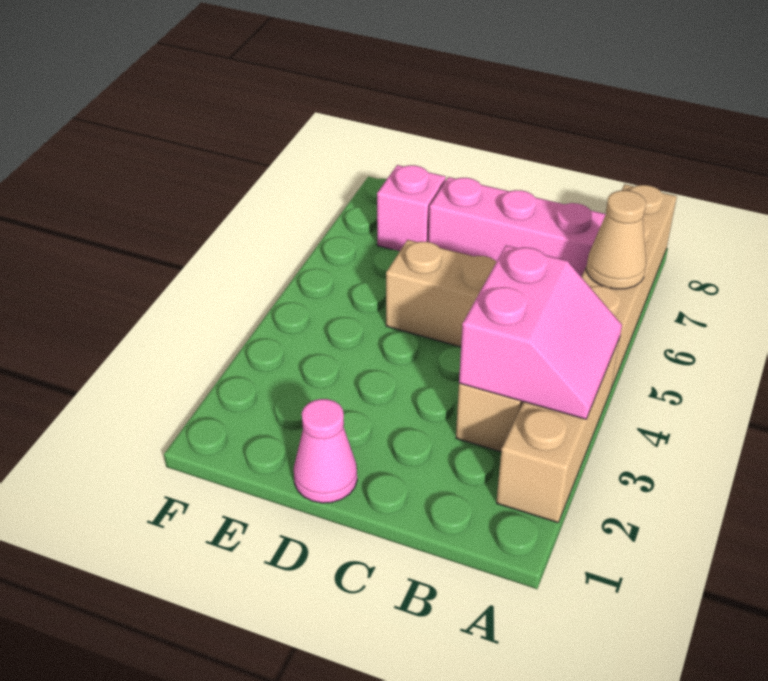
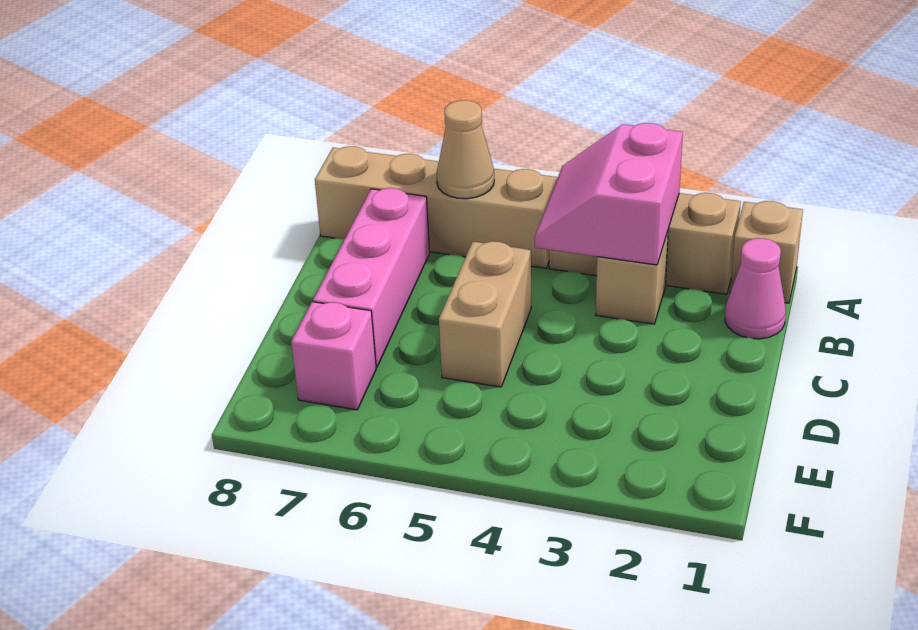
none -> tan 1x1 brick [730,201,803,303]
pink 2x2 slope [459,245,622,419] -> pink 2x2 slope turned to [535,123,683,265]
pink 1x1 cone [294,399,357,503] -> pink 1x1 cone moved to [725,238,786,339]

